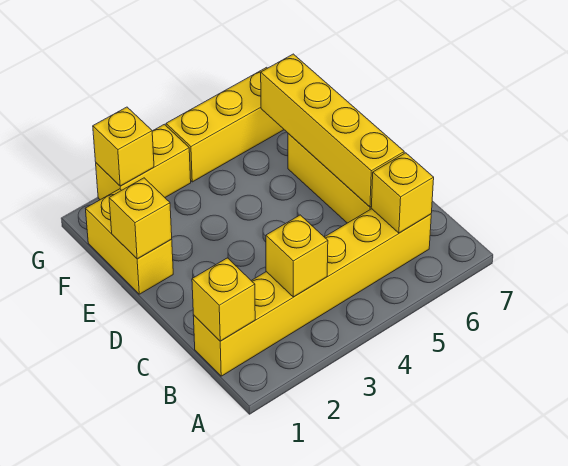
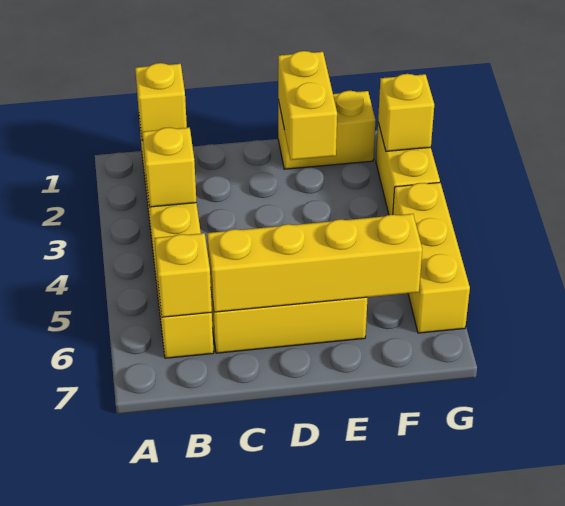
yellow 1x1 brick [109,178,172,259] -> yellow 1x2 brick [278,51,337,160]

